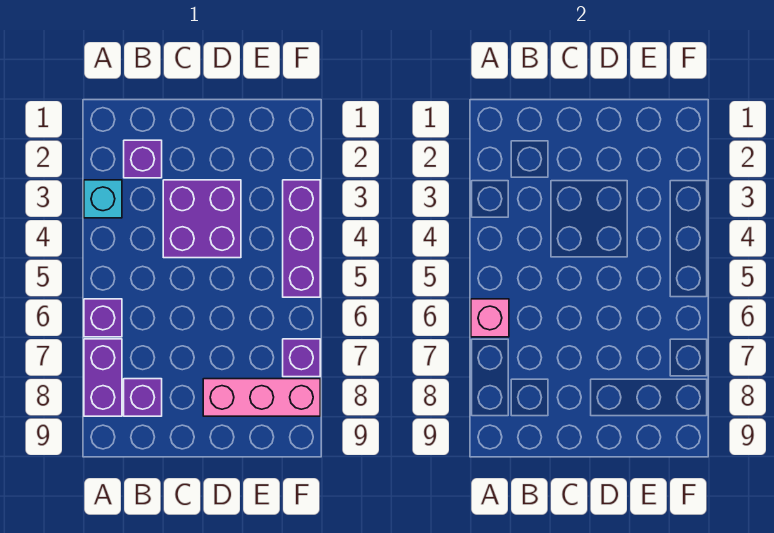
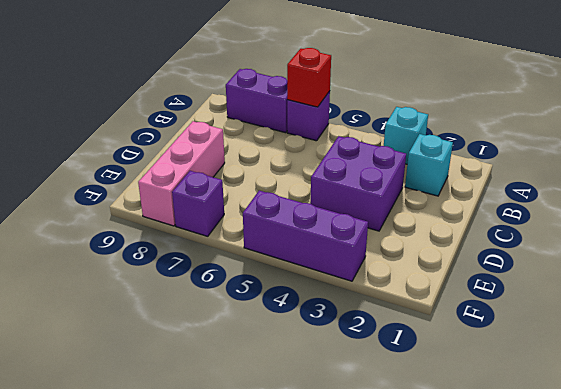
pink 1x1 brick [471,299,509,337] -> red 1x1 brick [287,48,331,107]
purple 1x1 brick [124,140,162,178] -> cyan 1x1 brick [405,134,453,196]
purple 1x1 brick [124,379,162,416] -> none

